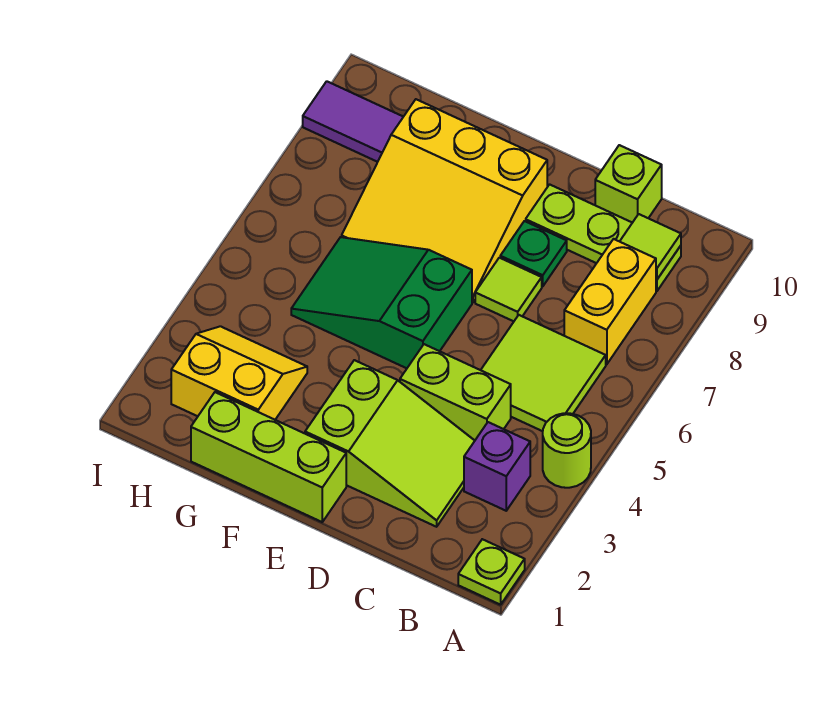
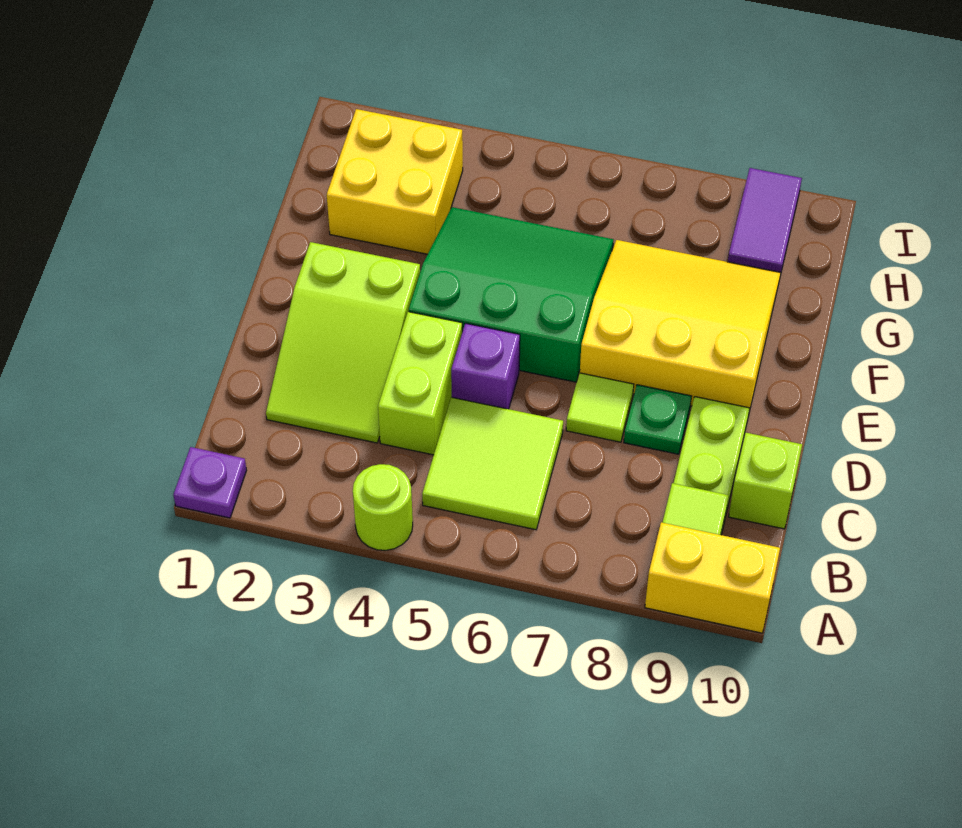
lime 1x1 plate [458,539,525,605] -> purple 1x1 plate [173,447,247,518]
purple 1x1 brick [464,422,530,511] -> purple 1x1 brick moved to [451,323,520,409]
yellow 1x2 brick [564,239,656,364] -> yellow 1x2 brick moved to [645,522,780,633]
lime 1x3 brick [191,392,346,522] -> none
green 2x3 slope [291,237,472,368] -> green 3x3 slope [409,207,614,382]
yellow 3x3 slope [342,99,547,302] -> yellow 3x3 slope turned to [580,240,781,412]
yellow 2x2 slope [171,326,307,420] -> yellow 2x2 brick [327,109,463,254]

